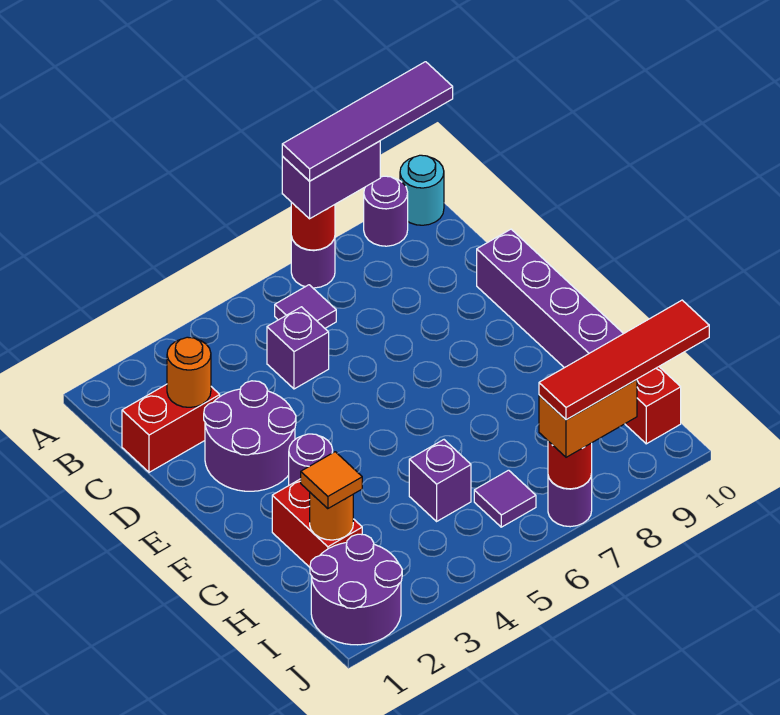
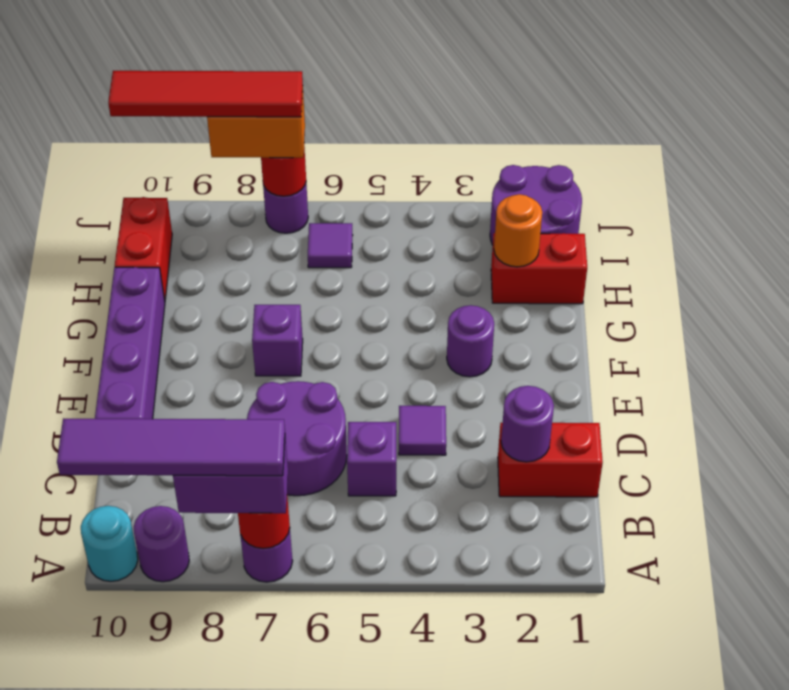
purple 1x1 tile [275,285,336,328] -> purple 1x1 tile moved to [399,406,446,455]
orange 1x1 round brick [167,337,211,407] -> purple 1x1 round brick [501,386,554,462]
purple 2x2 round brick [204,381,296,491] -> purple 2x2 round brick moved to [247,381,347,496]
red 1x2 brick [272,479,362,567] -> red 1x2 brick turned to [491,233,587,304]
orange 1x1 tile [301,452,362,509] -> none
purple 1x1 brick [409,440,471,521] -> purple 1x1 brick moved to [252,305,303,376]

